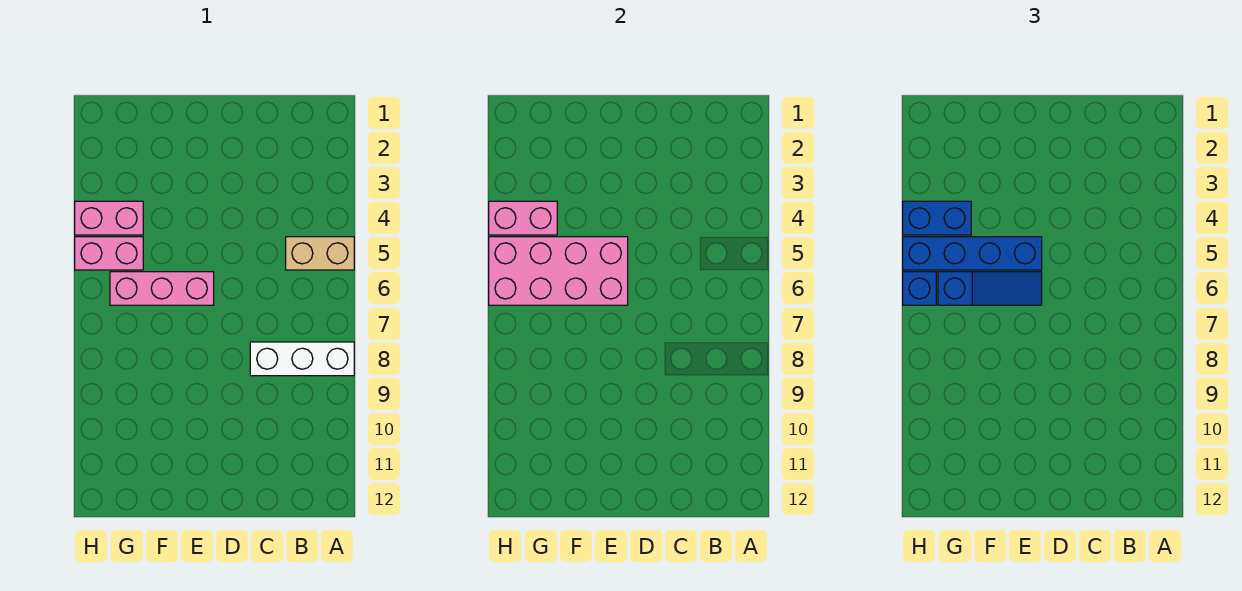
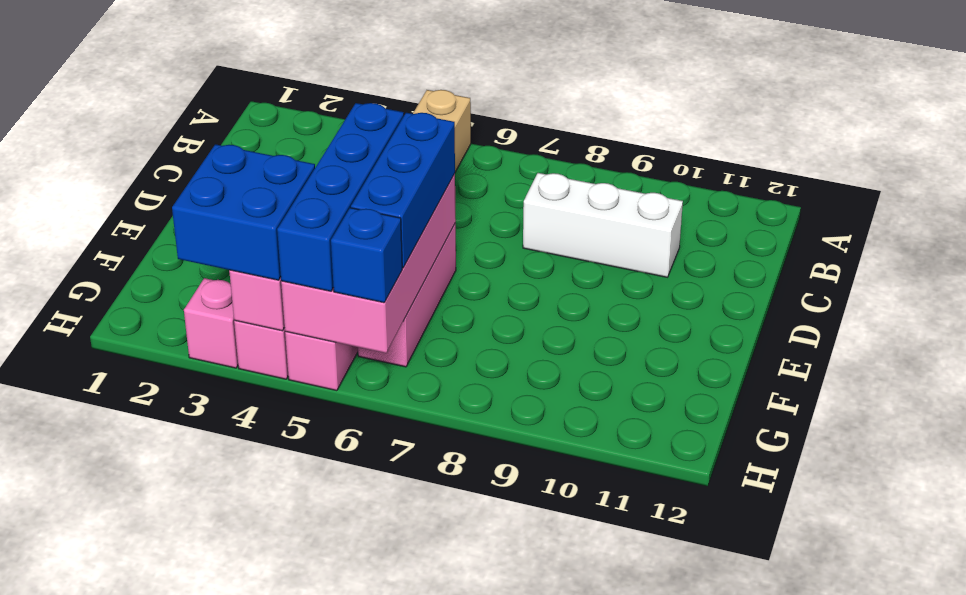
white 1x3 brick [250,342,354,376] -> white 1x3 brick turned to [523,173,683,277]
blue 1x3 slope [938,272,1042,305] -> blue 1x3 brick [351,113,455,268]
blue 1x2 brick [903,201,971,235] -> blue 2x2 brick [172,144,315,280]
none -> pink 1x1 brick [184,278,238,368]

